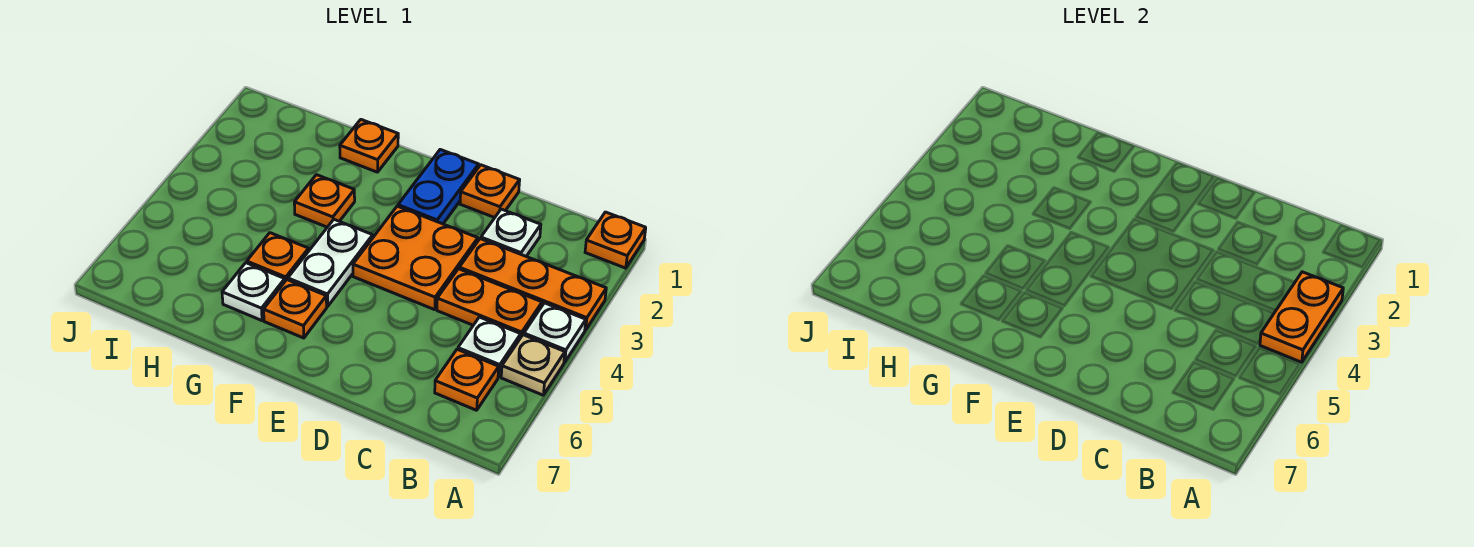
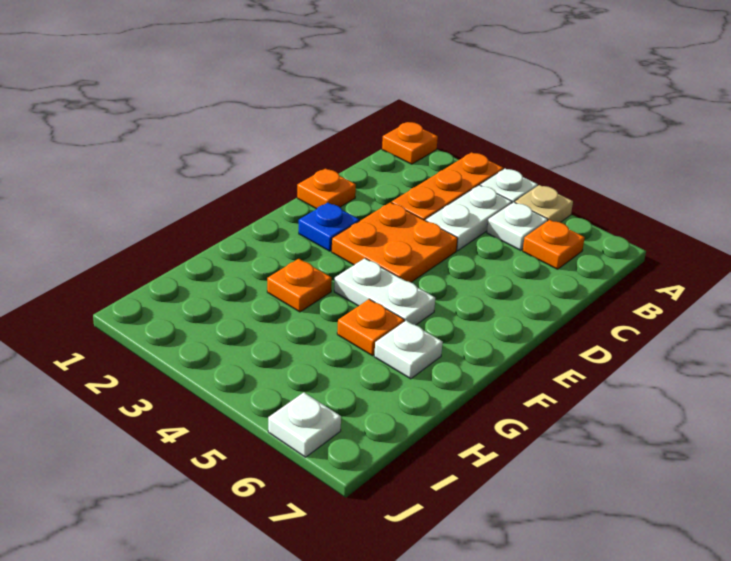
orange 1x2 plate [1260,272,1343,362] -> none
orange 1x2 plate [437,269,542,338] -> white 1x2 plate [426,185,512,251]
white 1x1 plate [481,209,541,256] -> white 1x1 plate moved to [268,392,341,457]
blue 1x2 plate [398,150,479,224] -> blue 1x1 plate [299,203,359,251]
orange 1x1 plate [264,280,327,338] -> none
orange 1x1 plate [340,120,398,172] -> none

